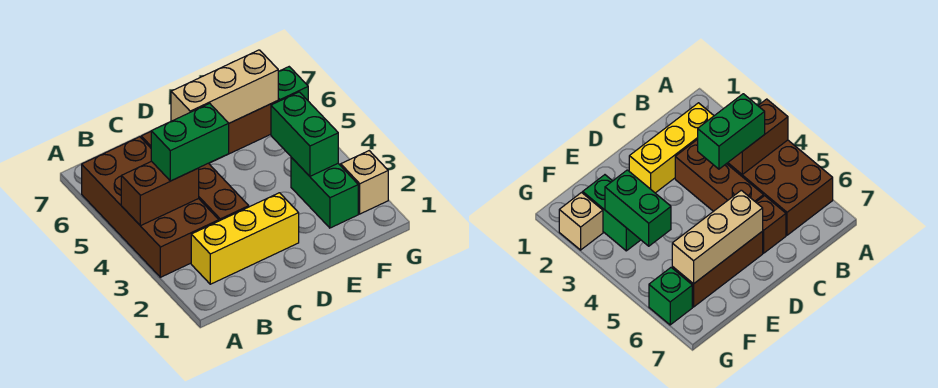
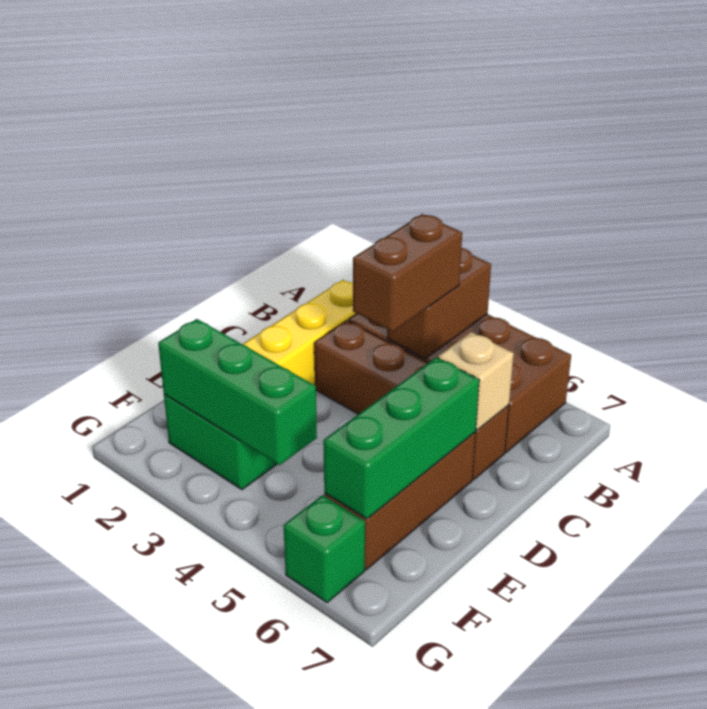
green 1x2 brick [151,103,229,181] -> brown 1x2 brick [353,214,462,332]
tan 1x3 brick [171,50,278,123] -> green 1x3 brick [323,357,479,519]
green 1x2 brick [271,92,338,176] -> green 1x3 brick [158,319,317,465]
tan 1x1 brick [341,151,388,214] -> tan 1x1 brick moved to [438,332,514,430]

